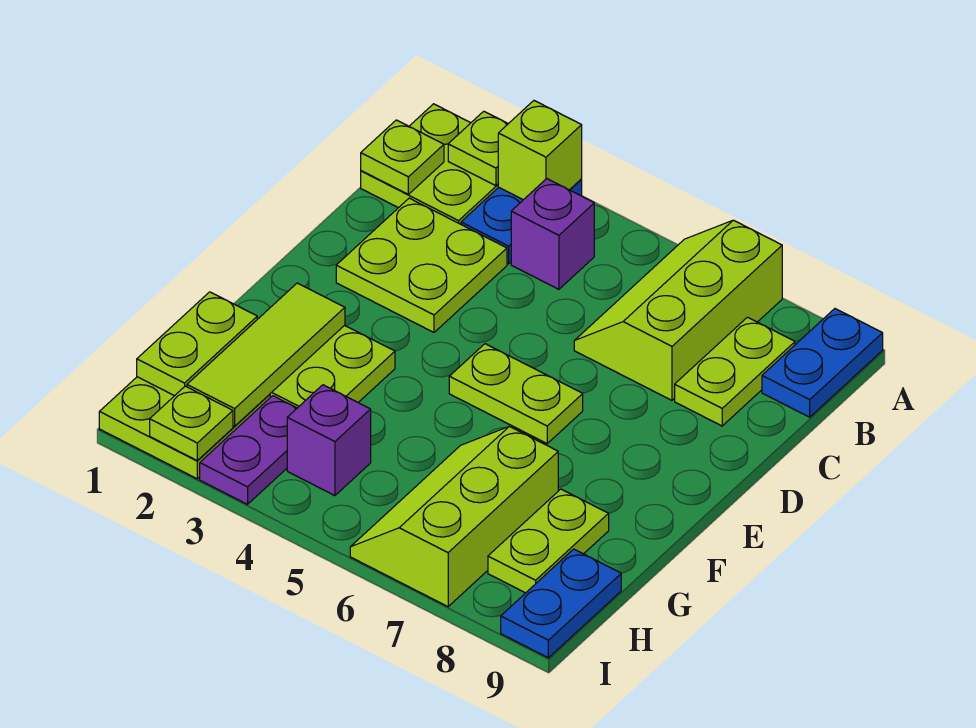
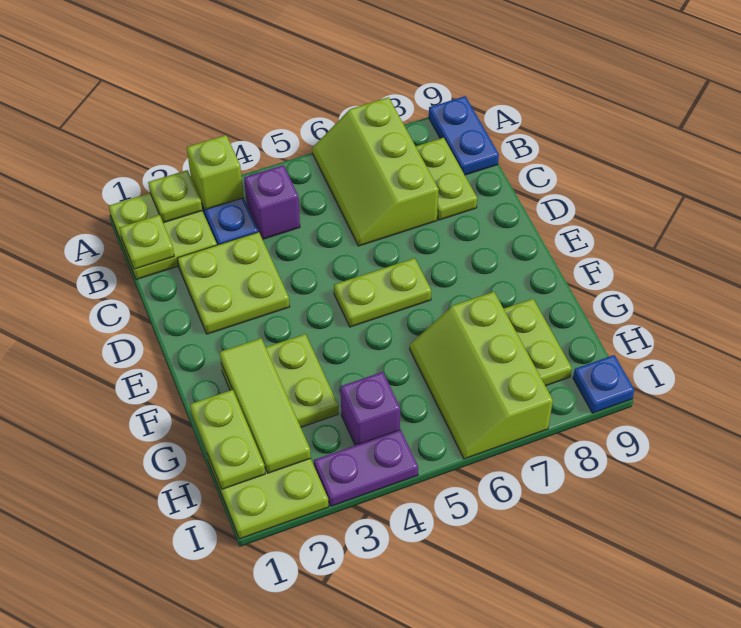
purple 1x2 plate [200,396,297,504] -> purple 1x2 plate turned to [314,430,418,506]
blue 1x2 plate [501,549,621,658] -> blue 1x1 plate [573,355,634,413]
lime 1x1 plate [150,386,233,460] -> none

